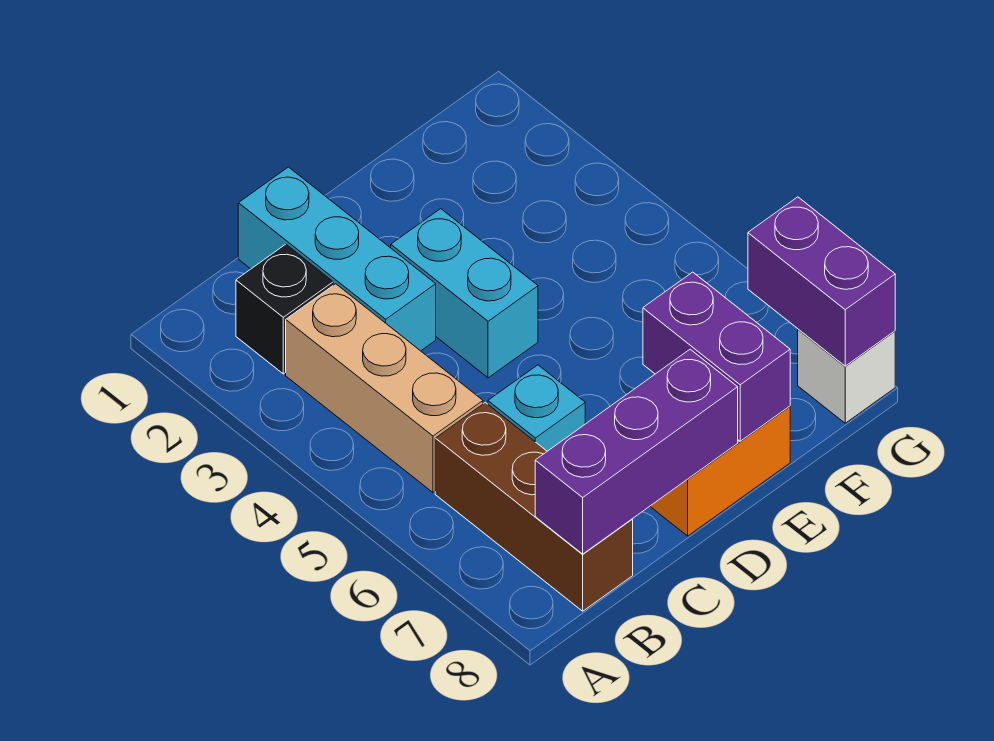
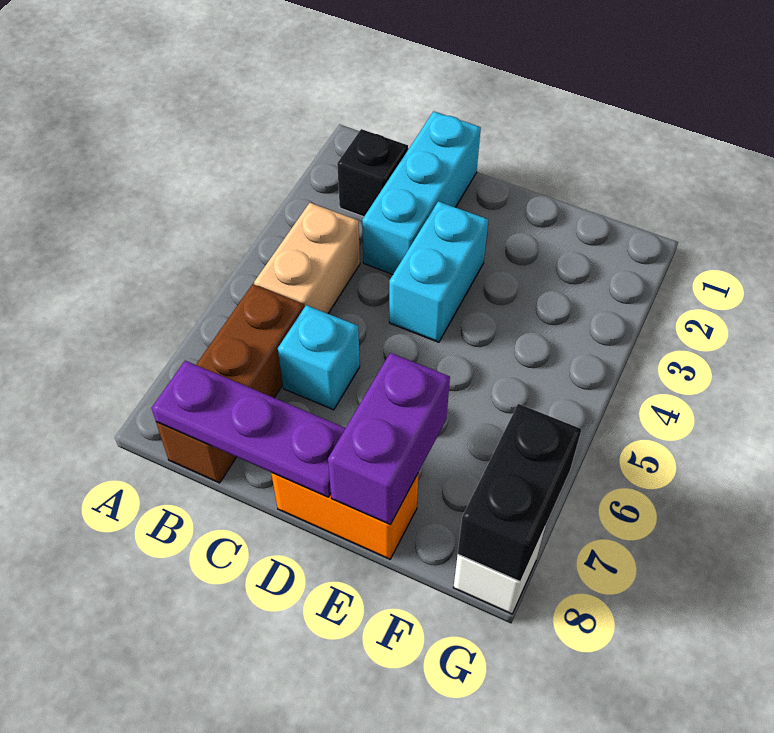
tan 1x3 brick [286,284,483,492] -> tan 1x2 brick [254,203,360,314]
purple 1x3 brick [535,349,738,554] -> purple 1x3 plate [152,361,346,497]
purple 1x2 brick [748,197,895,366] -> black 1x2 brick [458,404,582,582]

